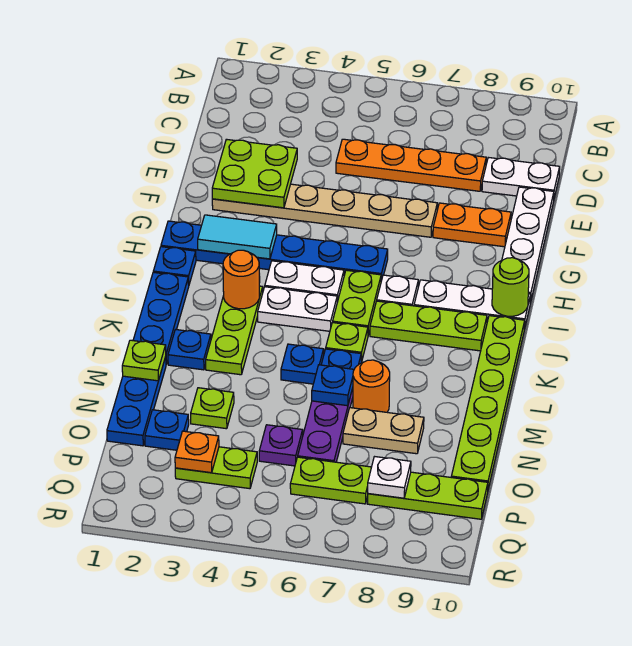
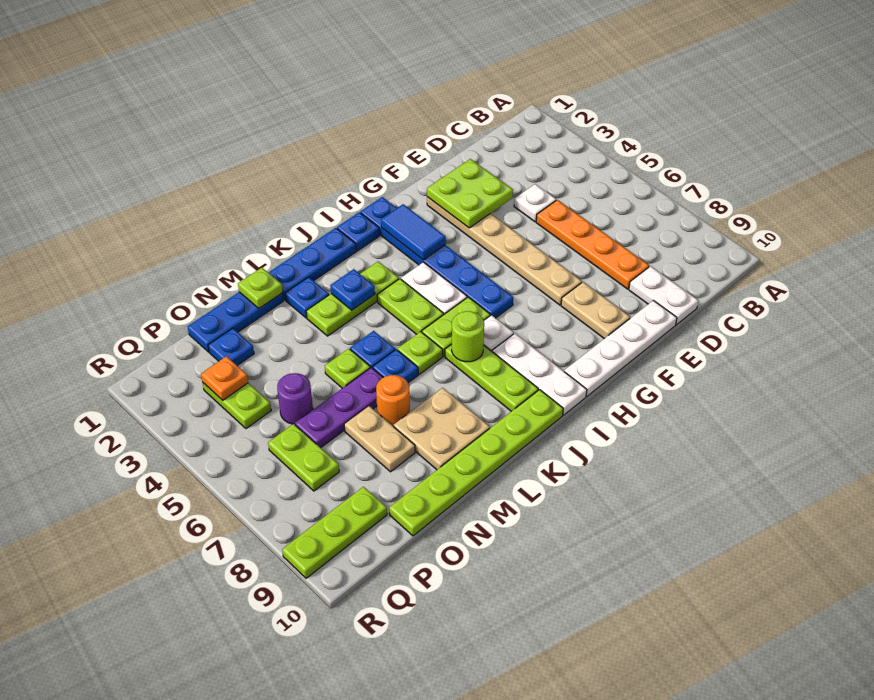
orange 1x2 plate [433,203,511,247] -> tan 1x2 plate [561,282,630,339]
cyan 1x2 tile [198,215,277,259] -> blue 1x2 tile [381,204,446,260]
lime 1x1 round brick [492,258,529,316] -> lime 1x1 round brick moved to [452,311,484,362]
orange 1x1 round brick [223,250,259,309] -> none
white 1x2 plate [258,287,337,331] -> lime 1x2 plate [377,279,444,334]
none -> tan 2x2 plate [394,388,490,470]
blue 1x1 plate [312,365,354,406] -> blue 1x1 plate moved to [330,269,375,310]
lime 1x1 plate [191,388,234,429] -> lime 1x1 plate moved to [325,349,370,388]
purple 1x1 plate [259,425,303,466] -> purple 1x1 round brick [277,373,313,424]
lime 1x3 plate [368,472,488,519] -> lime 1x3 plate turned to [282,487,387,578]
white 1x1 plate [368,457,411,498] -> white 1x1 plate moved to [514,184,556,222]

